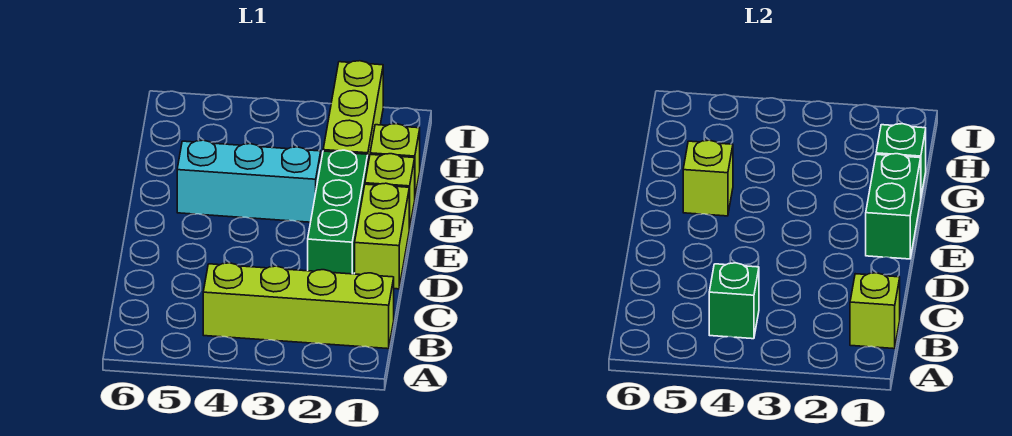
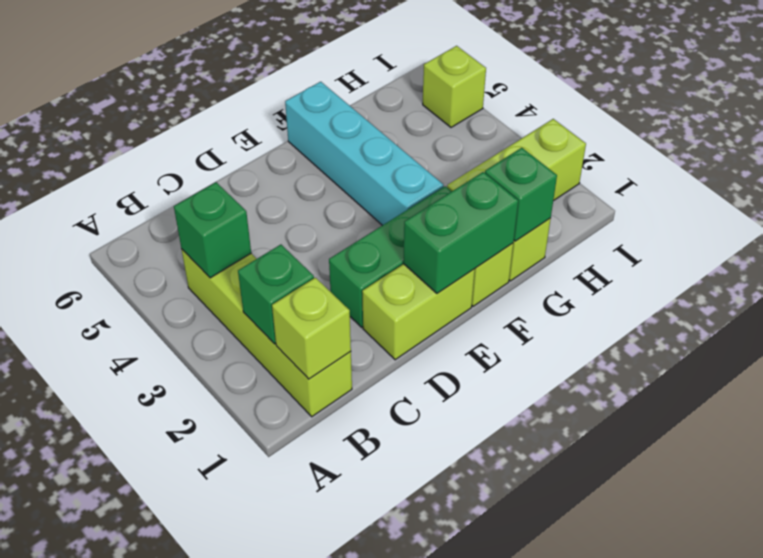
none -> green 1x1 brick [238,245,314,344]
cyan 1x3 brick [177,140,321,222] -> cyan 1x4 brick [285,82,444,225]
lime 1x1 brick [683,140,733,216] -> lime 1x1 brick moved to [423,46,486,127]

